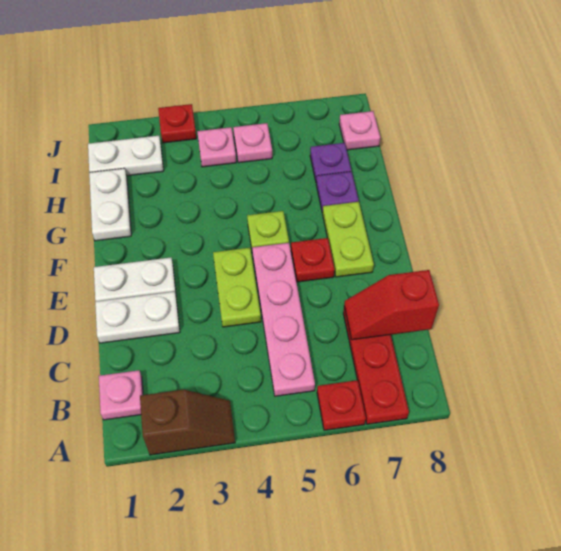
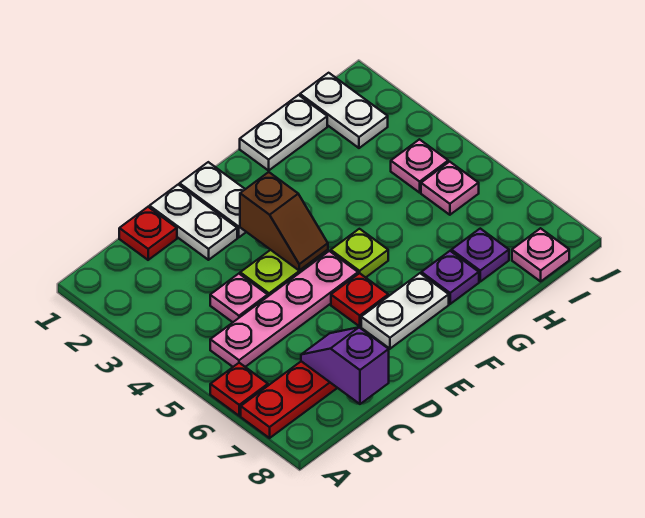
brown 1x2 slope [140,390,235,455] -> brown 1x2 slope moved to [240,172,328,271]
pink 1x1 plate [99,370,143,420] -> pink 1x1 plate moved to [210,274,268,322]
red 1x2 slope [344,270,439,340] -> purple 1x2 slope [301,327,389,404]
lime 1x2 plate [323,202,374,277] -> white 1x2 plate [361,273,449,349]
red 1x1 plate [158,104,196,143] -> red 1x1 plate moved to [119,207,177,260]

